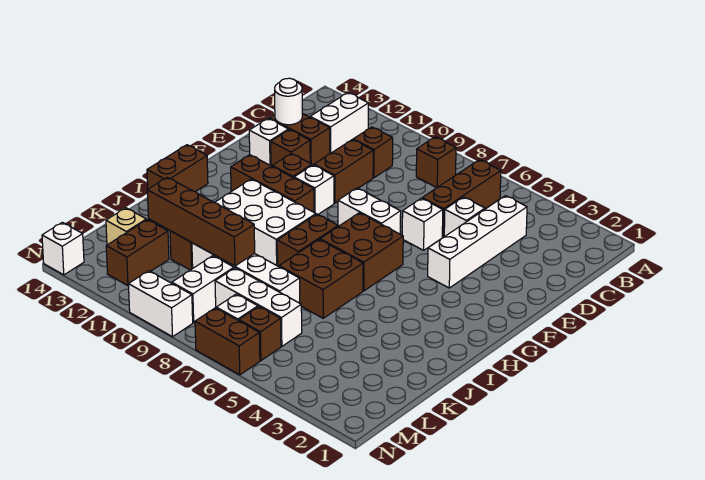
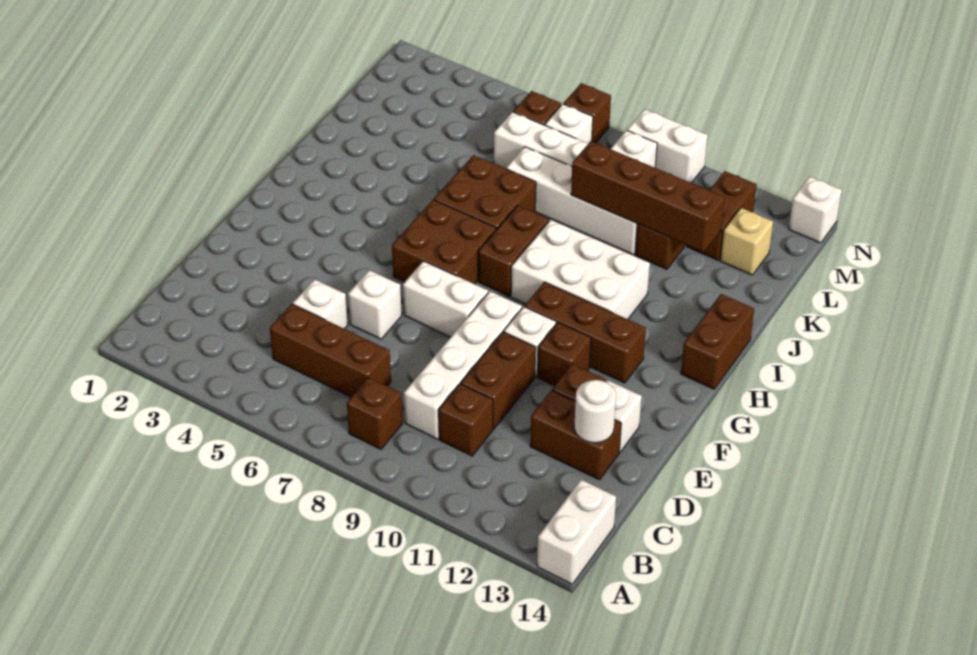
brown 1x3 brick [422,160,501,237] -> brown 1x3 brick turned to [270,304,391,397]
white 1x2 brick [310,93,368,154] -> white 1x2 brick moved to [537,480,616,584]
white 1x4 brick [428,196,527,288] -> white 1x4 brick moved to [404,291,522,439]
brown 1x2 brick [195,308,260,375] -> brown 1x1 brick [564,83,611,143]

